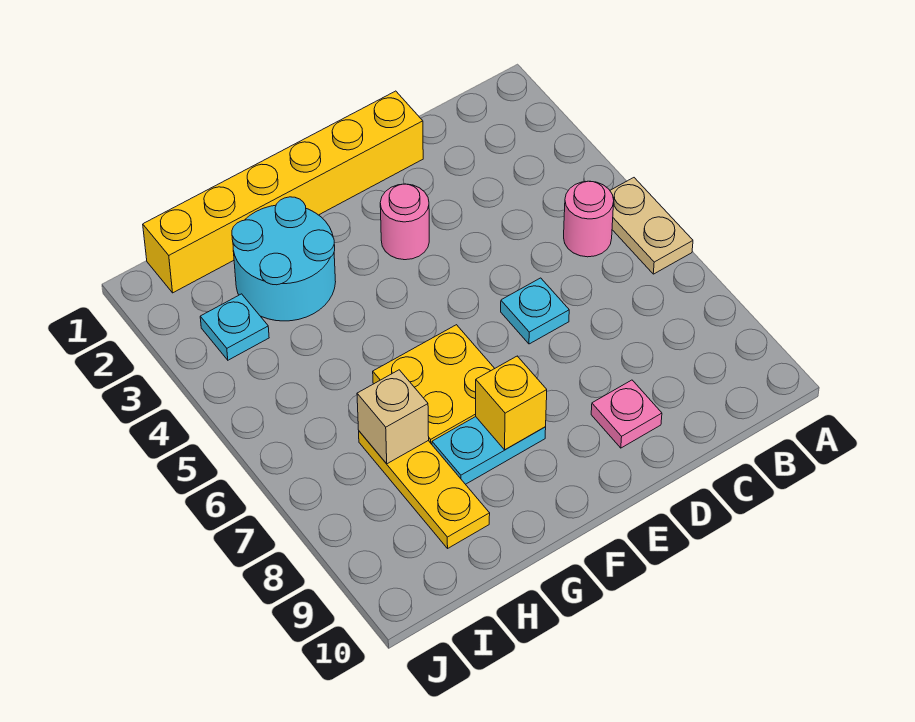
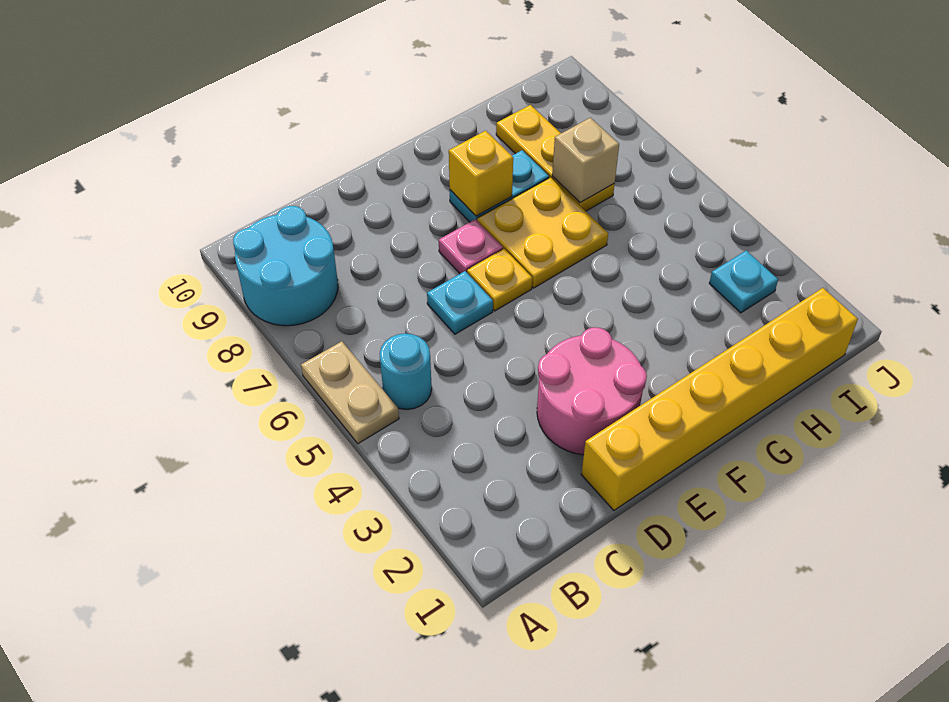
pink 1x1 round brick [564,181,614,257] -> cyan 1x1 round brick [380,333,432,410]
pink 1x1 plate [591,380,662,448] -> pink 1x1 plate moved to [439,219,503,274]
pink 1x1 round brick [380,184,429,260] -> pink 2x2 round brick [537,327,647,455]
none -> yellow 1x1 plate [467,249,532,311]
cyan 2x2 round brick [232,197,336,321] -> cyan 2x2 round brick moved to [233,206,338,326]

